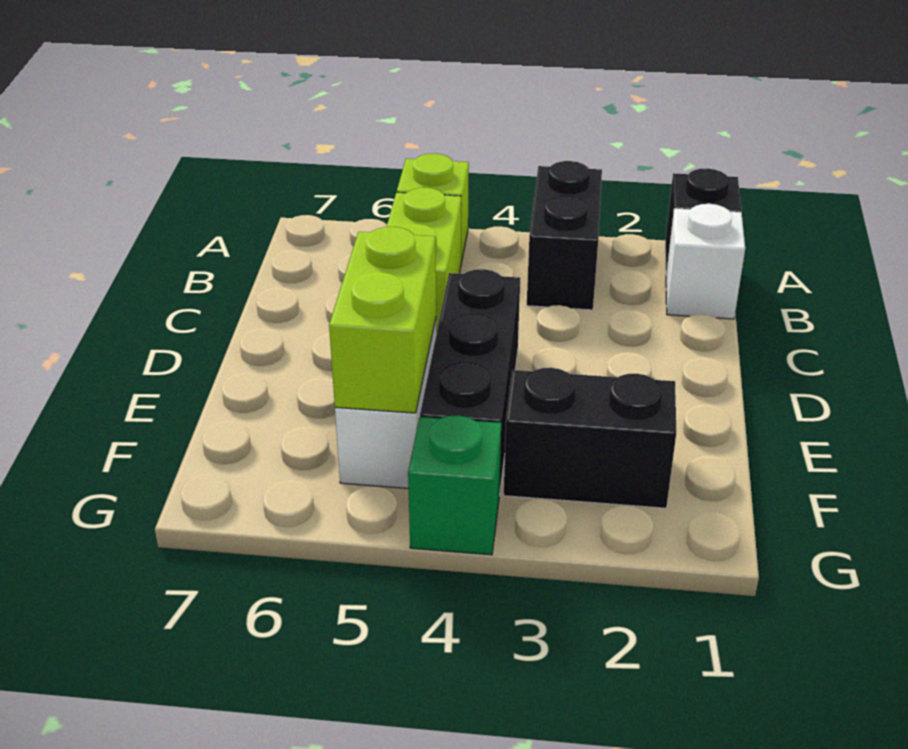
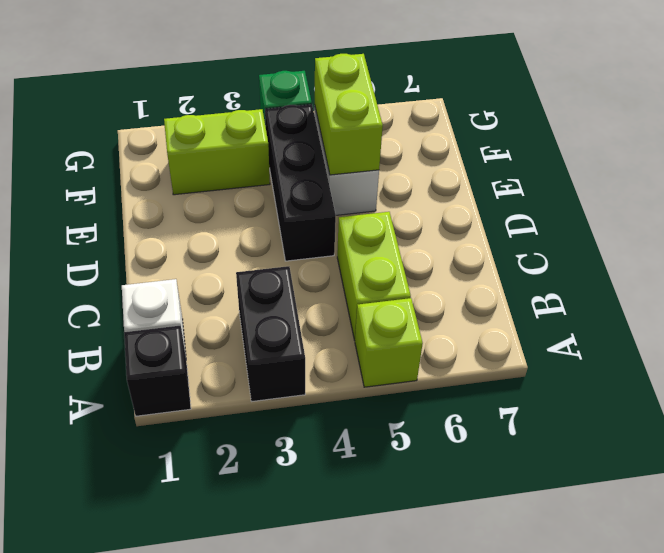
black 1x2 brick [504,368,676,508] -> lime 1x2 brick [164,109,270,195]

